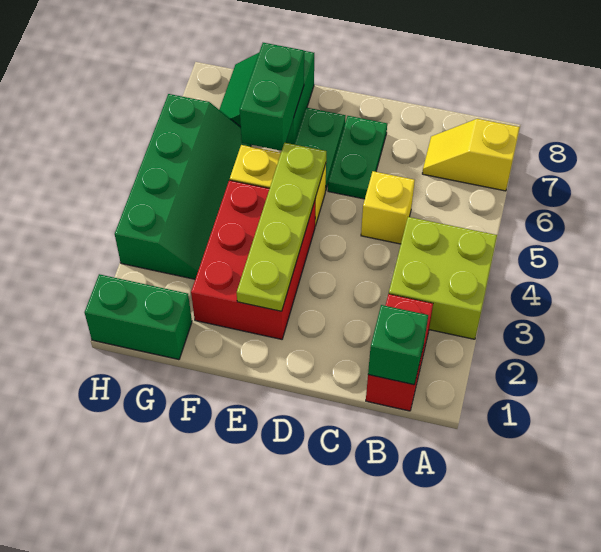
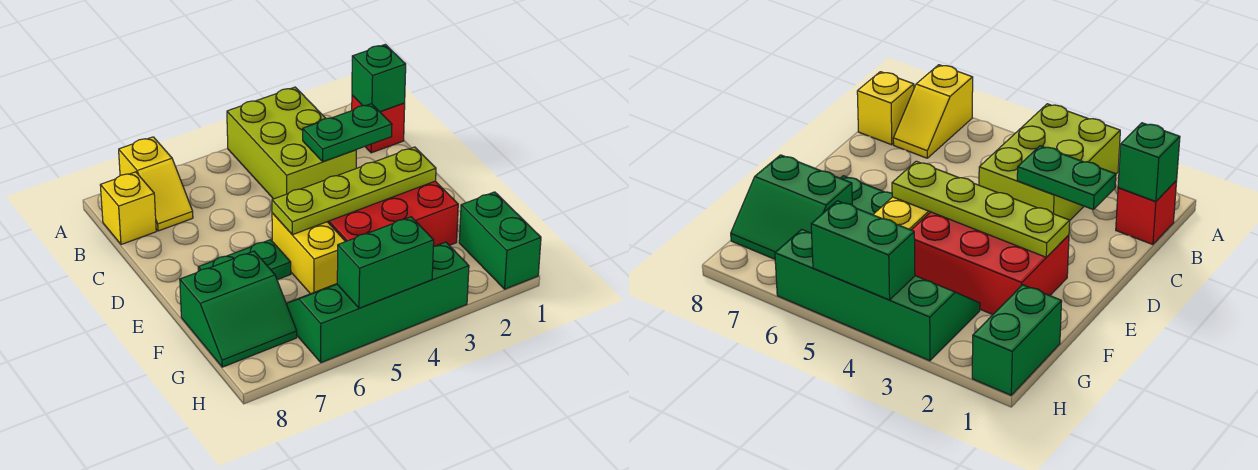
lime 2x2 brick [389,217,497,339] -> lime 2x3 brick [227,87,356,199]
red 1x2 brick [366,294,433,411] -> red 1x1 brick [352,95,405,153]
yellow 1x1 brick [361,171,415,244] -> yellow 1x1 brick moved to [100,172,156,245]
green 1x2 plate [328,116,387,199] -> green 1x2 plate moved to [303,104,392,162]
green 1x2 brick [240,43,304,151] -> green 1x2 brick moved to [337,217,434,308]

